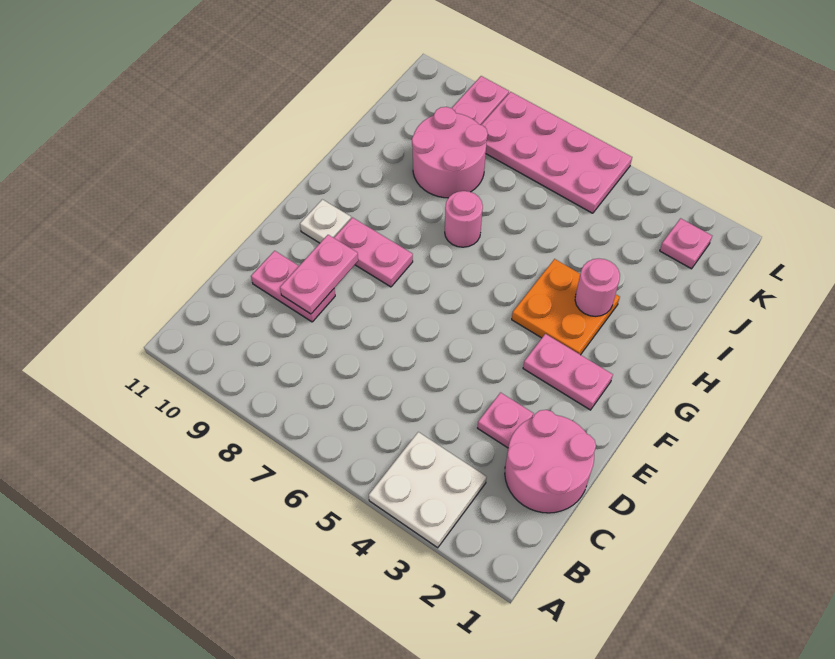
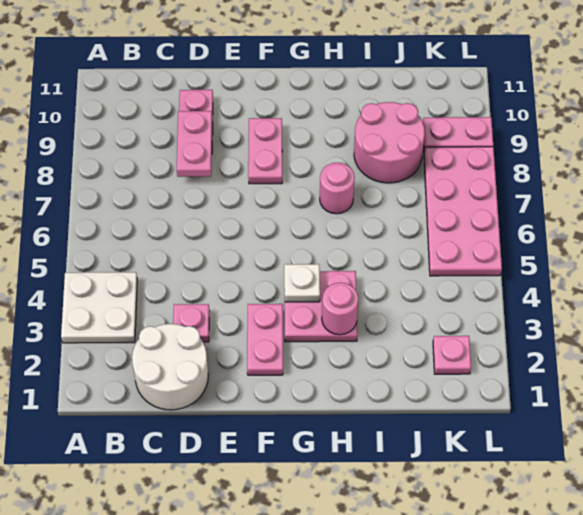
pink 2x2 round brick [505,410,596,513] -> white 2x2 round brick [132,324,208,410]
pink 1x2 plate [280,235,358,314] -> pink 1x2 plate turned to [177,111,212,177]
white 1x1 plate [300,199,351,243] -> white 1x1 plate moved to [284,264,320,302]
orange 2x2 plate [512,259,620,355] -> pink 2x2 plate [285,271,357,342]

